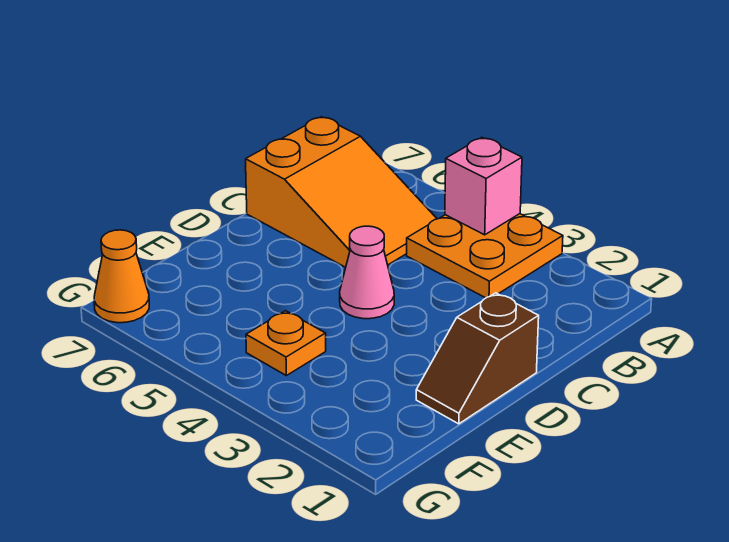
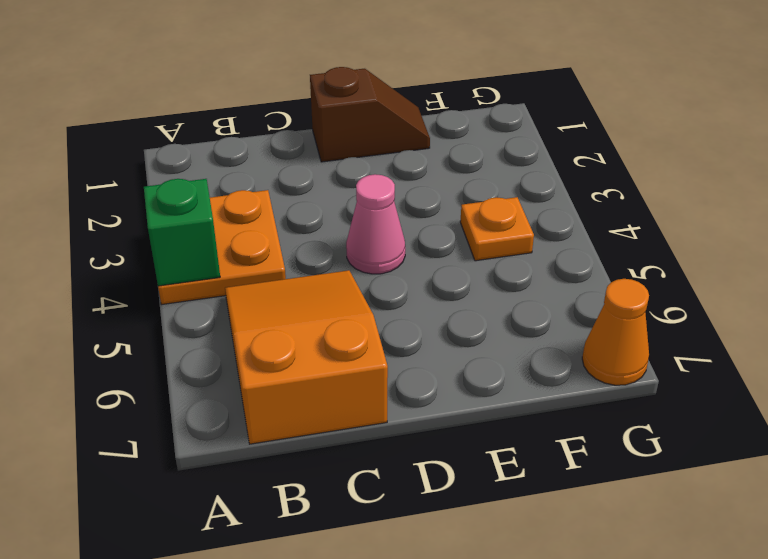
pink 1x1 brick [445,137,522,235] -> green 1x1 brick [144,179,220,286]

